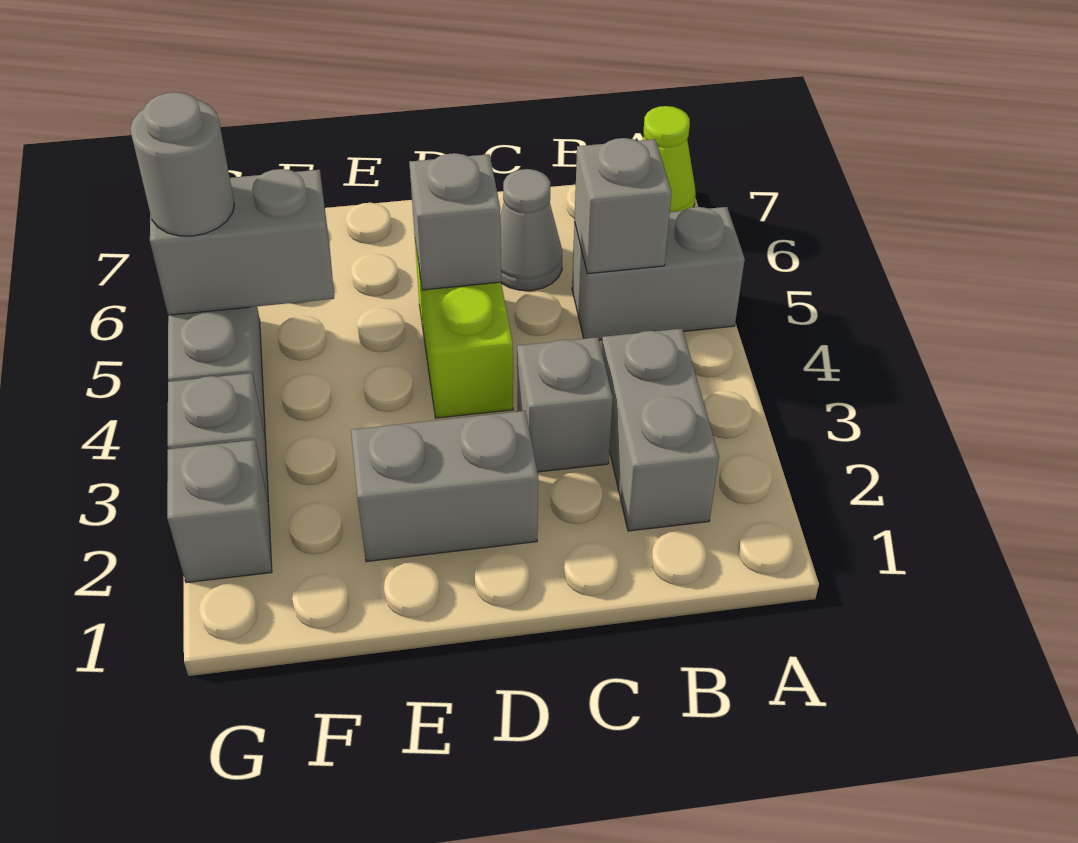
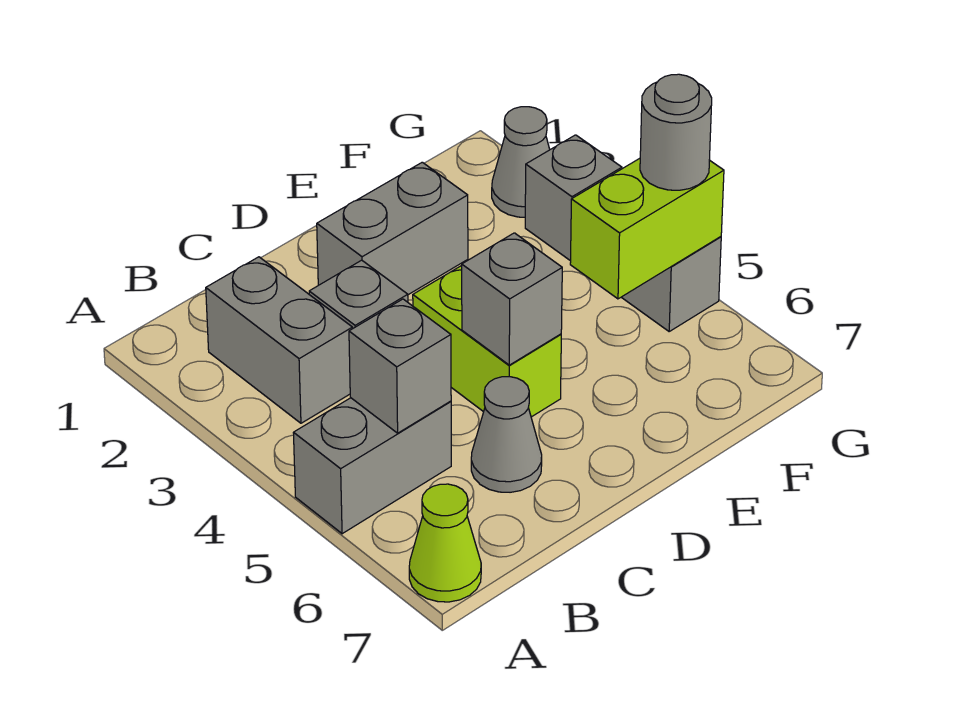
grey 1x2 brick [150,169,334,315] -> lime 1x2 brick [570,158,724,299]
grey 1x1 brick [167,440,272,583] -> grey 1x1 cone [492,107,550,217]

